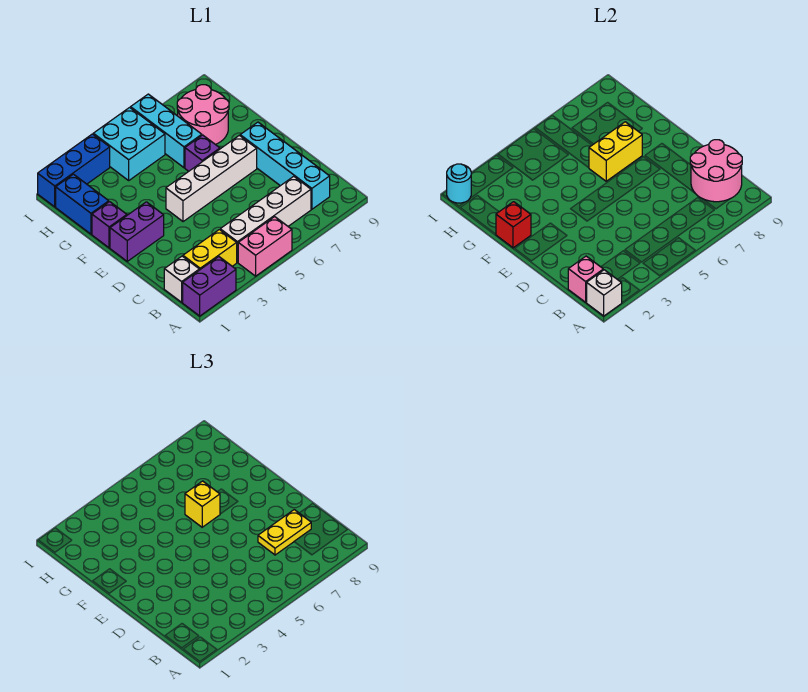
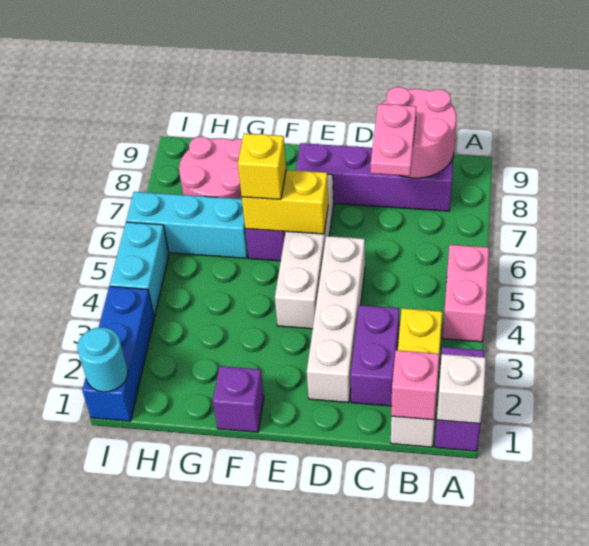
white 1x4 brick [220,176,311,262] -> white 1x4 brick moved to [307,236,365,402]
cyan 1x4 brick [240,122,330,209] -> purple 1x4 brick [296,143,454,211]
yellow 1x2 plate [258,510,311,555] -> pink 1x2 plate [371,104,416,176]
purple 1x2 brick [110,202,164,261] -> purple 1x2 brick moved to [351,305,399,406]
red 1x1 brick [496,202,531,248] -> none
yellow 1x2 brick [589,122,642,181] -> yellow 1x2 brick turned to [242,170,328,234]
blue 1x2 brick [56,174,109,234] -> none
cyan 2x2 brick [93,107,165,180] -> cyan 1x2 brick [110,222,169,317]

